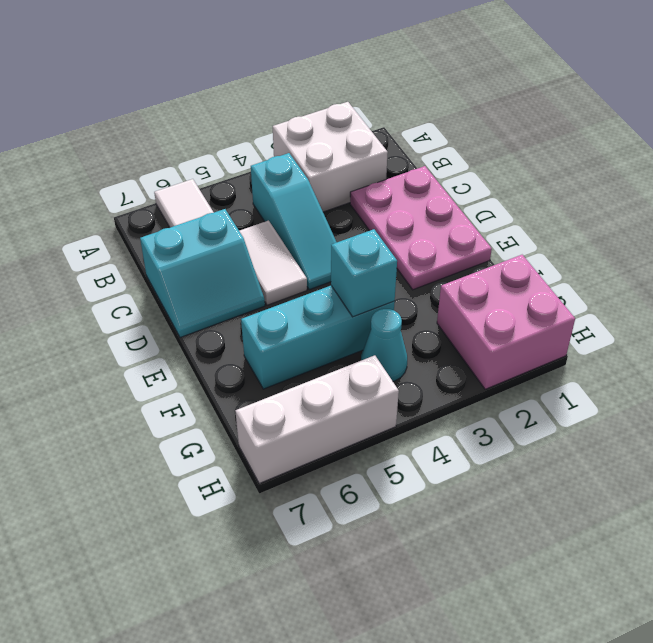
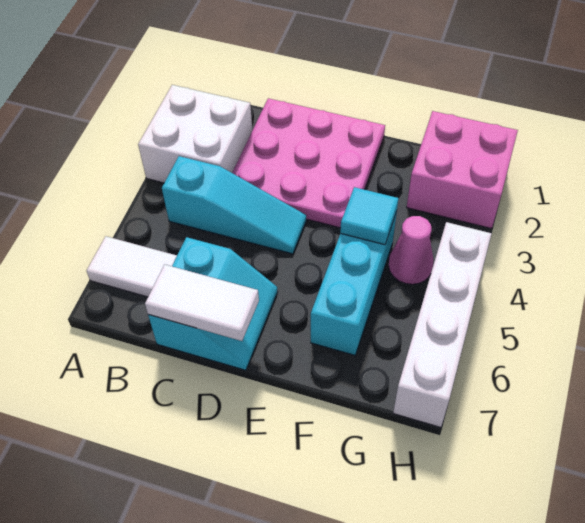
pink 2x3 plate [350,166,492,290] -> pink 3x3 plate [232,98,385,228]
white 1x2 tile [240,221,307,305] -> white 1x2 tile moved to [145,265,259,341]
cyan 1x1 brick [331,229,397,317] -> cyan 1x1 tile [340,187,398,245]
cyan 1x1 cone [361,309,407,381] -> pink 1x1 cone [389,216,434,284]
white 1x3 brick [235,355,399,484] -> white 1x4 brick [393,222,492,427]

